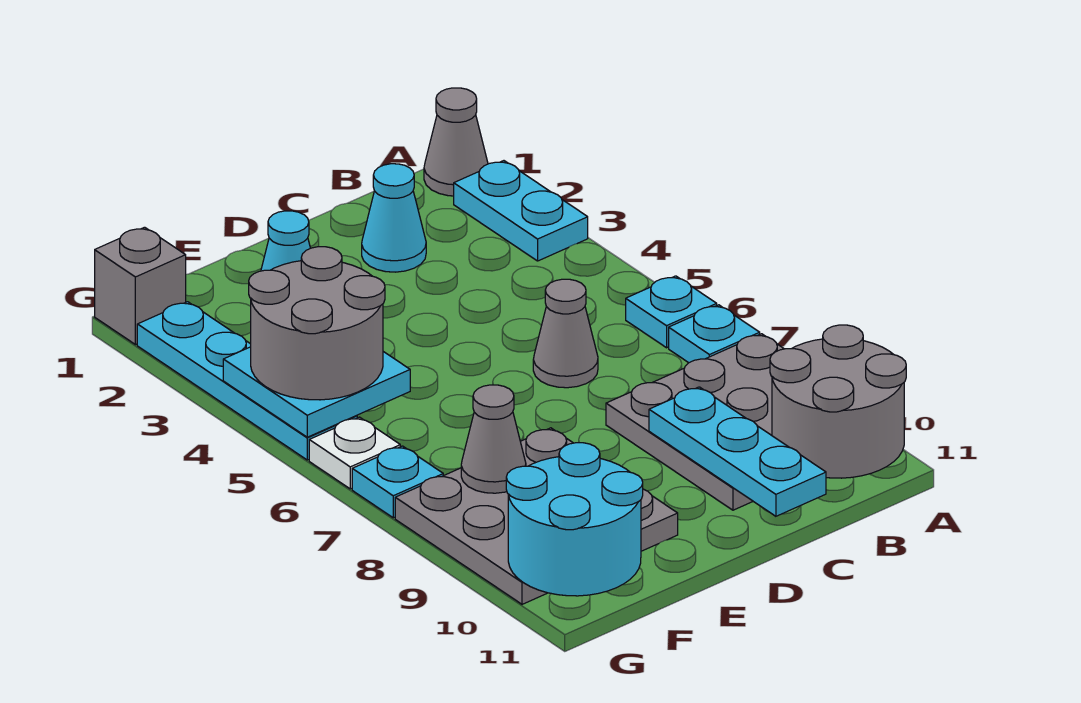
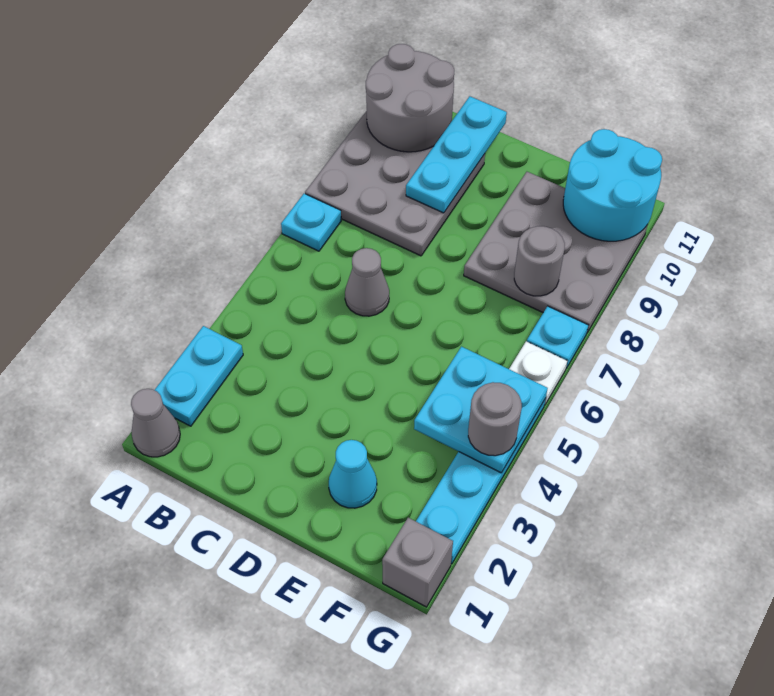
cyan 1x1 plate [626,276,717,348] -> none
cyan 1x1 cone [362,164,426,272] -> none
grey 2x2 round brick [249,247,385,400] -> grey 1x1 round brick [468,382,522,456]
grey 1x1 cone [461,385,526,493] -> grey 1x1 round brick [514,226,565,296]

